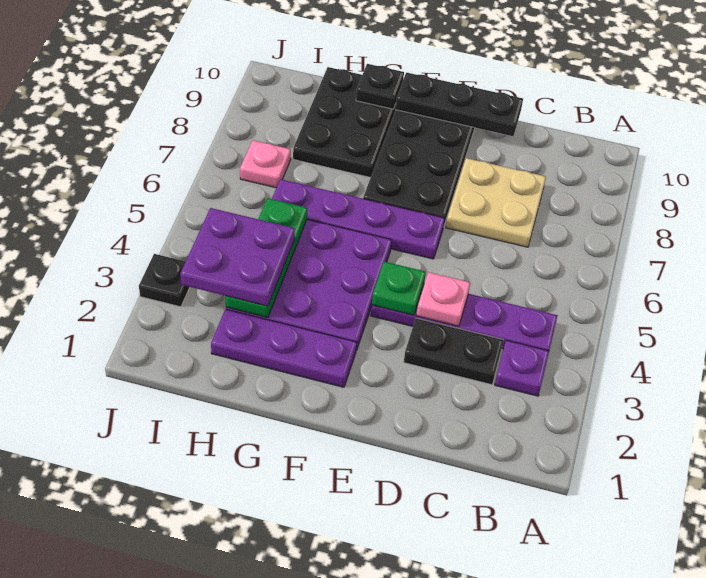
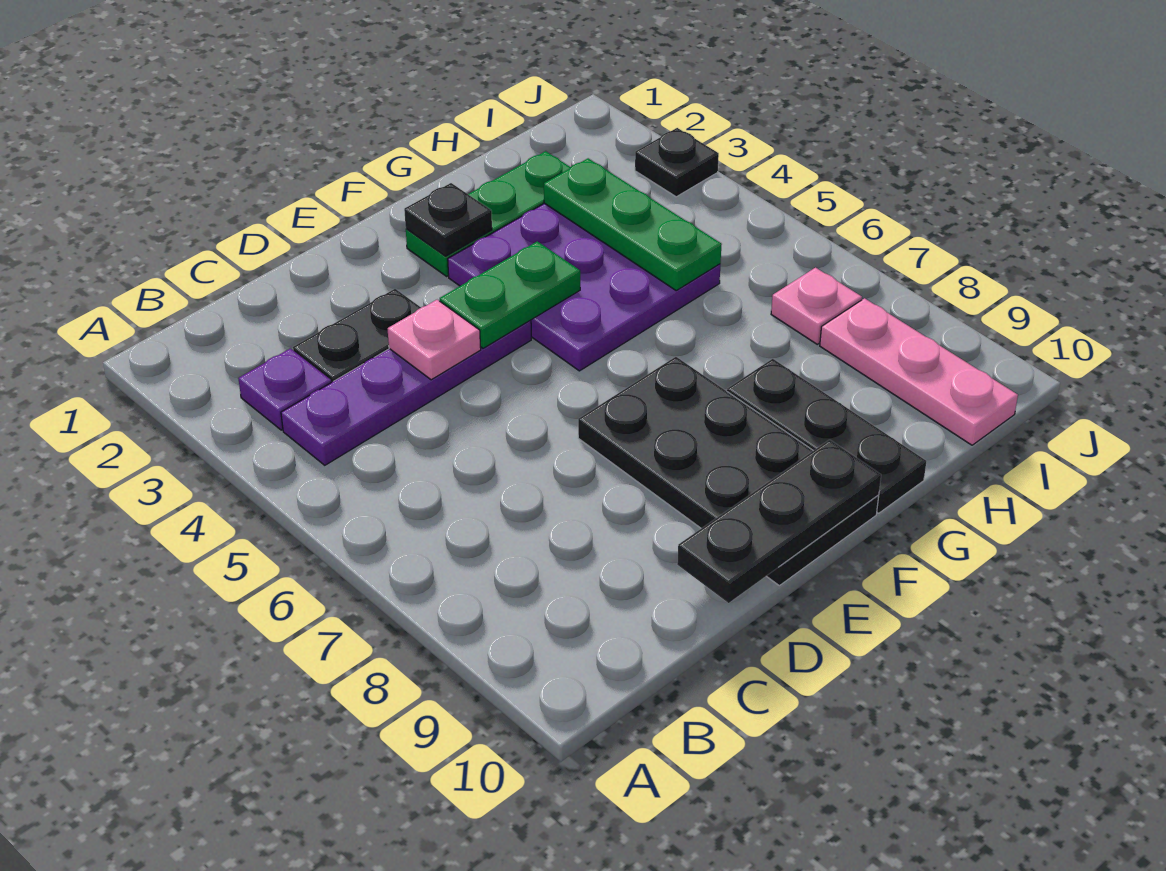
tan 2x2 plate [446,158,546,247] -> none
green 1x1 plate [372,262,426,315] -> green 1x2 plate [440,241,580,348]
purple 1x4 plate [272,179,445,259] -> none
purple 1x3 plate [211,309,357,387] -> green 1x3 plate [406,151,570,276]
black 2x3 plate [293,67,396,177] -> black 1x3 plate [727,359,926,513]
black 1x1 plate [356,64,404,109] -> black 1x1 plate moved to [404,183,492,256]
purple 2x2 plate [180,208,295,306] -> none
none -> pink 1x3 plate [820,298,1018,445]

